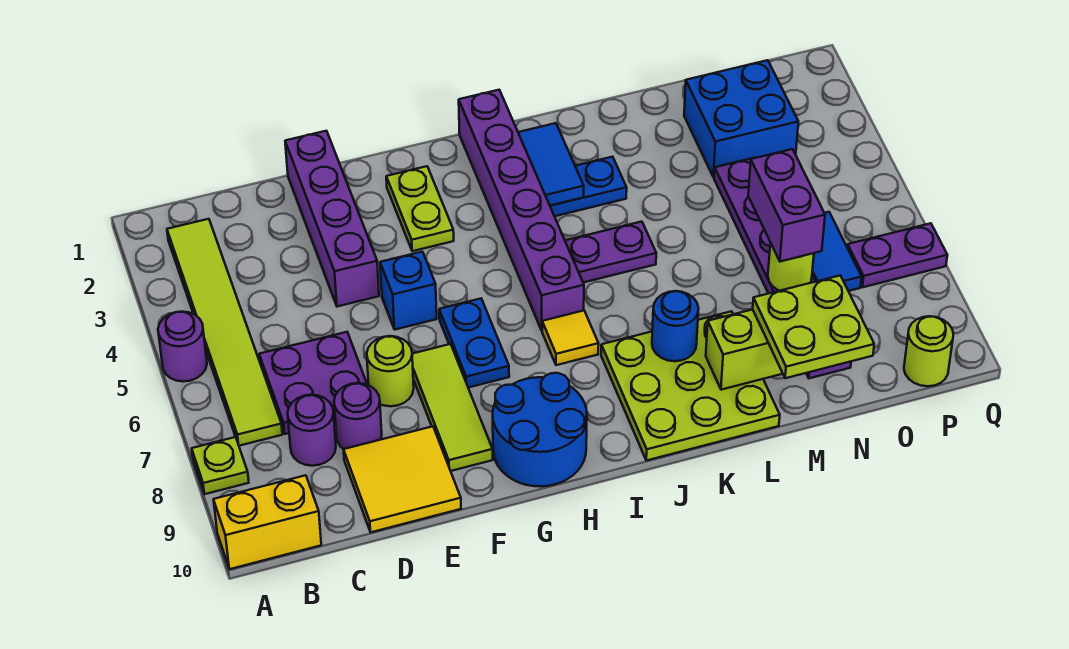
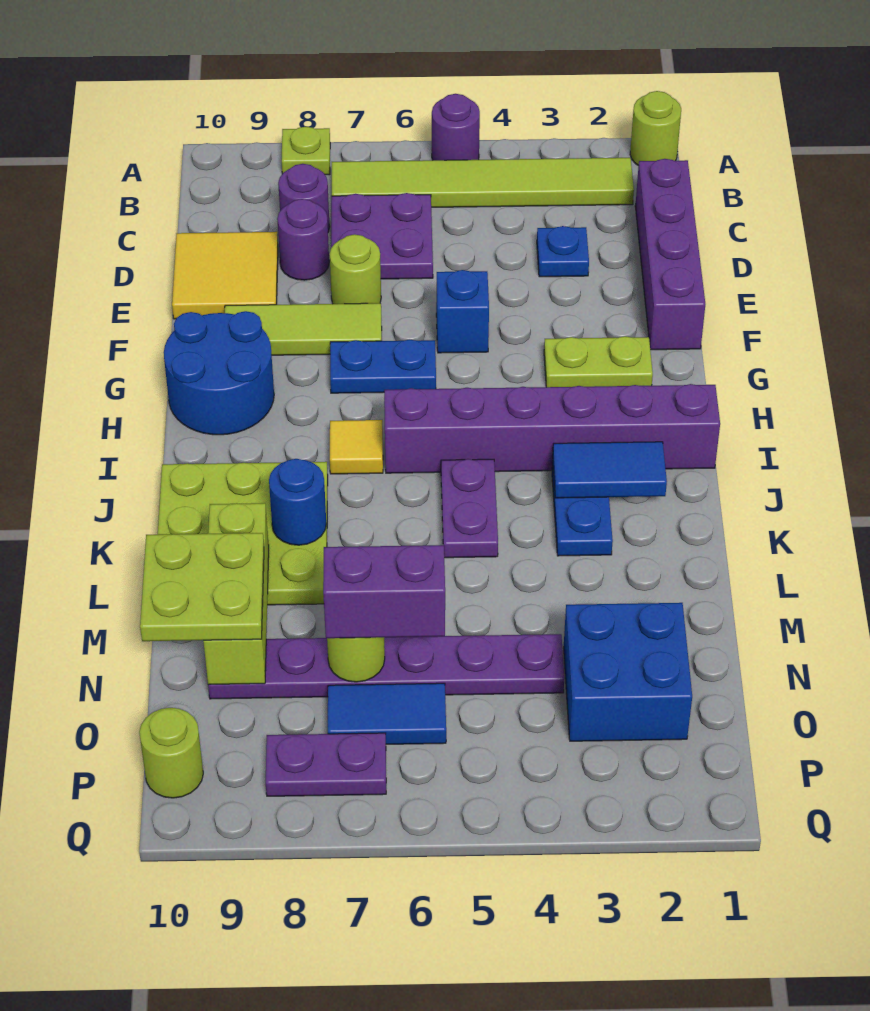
none -> lime 1x1 round brick [630,91,681,166]
yellow 1x2 brick [213,475,321,569] -> none
none -> blue 1x1 plate [537,226,589,277]
purple 1x4 brick [285,131,379,307] -> purple 1x4 brick turned to [635,159,705,350]
purple 1x2 plate [847,223,947,287] -> purple 1x2 plate turned to [266,733,386,796]

